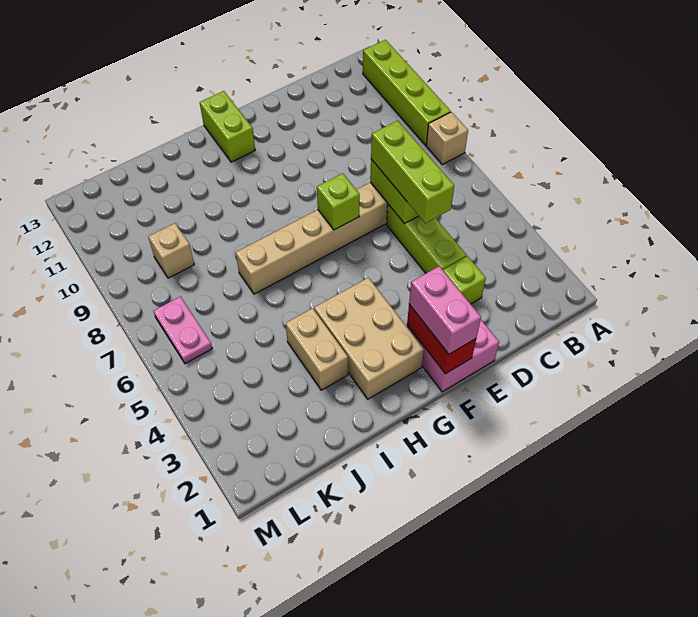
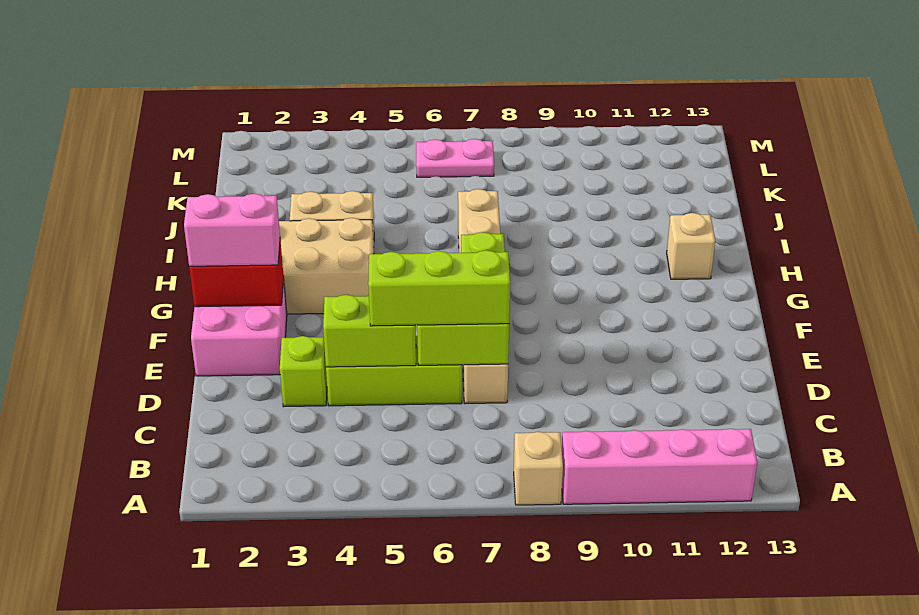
lime 1x4 brick [363,40,451,145] -> pink 1x4 brick [562,429,757,504]
lime 1x2 brick [200,91,255,162] -> lime 1x2 brick moved to [323,295,416,367]
tan 1x1 brick [148,223,194,278] -> tan 1x1 brick moved to [667,213,715,279]

